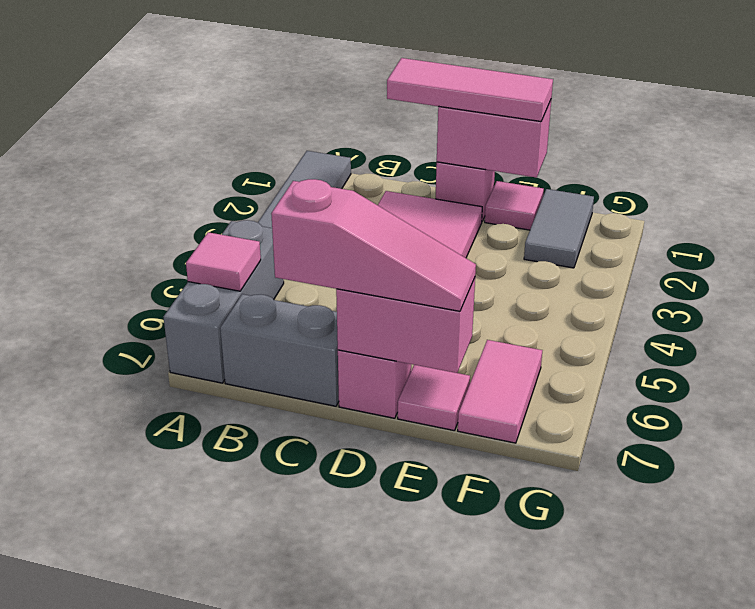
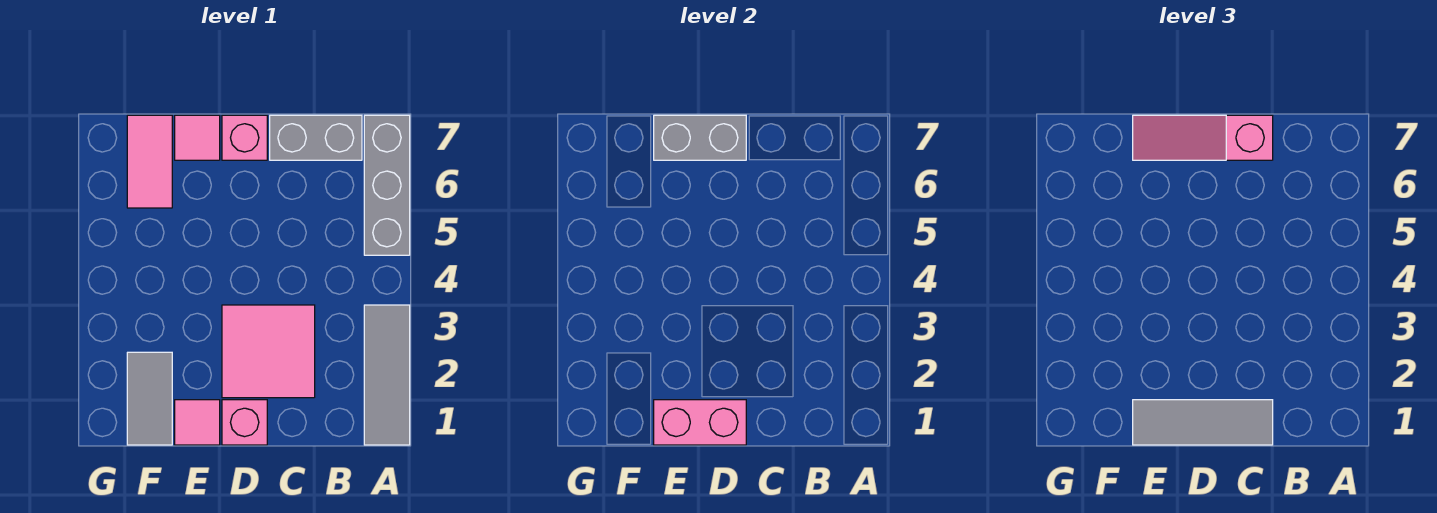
pink 1x1 tile [186,232,261,291] -> none
pink 1x3 tile [387,58,553,121] -> grey 1x3 tile [1133,400,1273,445]
pink 1x2 brick [336,278,475,373] -> grey 1x2 brick [654,115,746,160]

